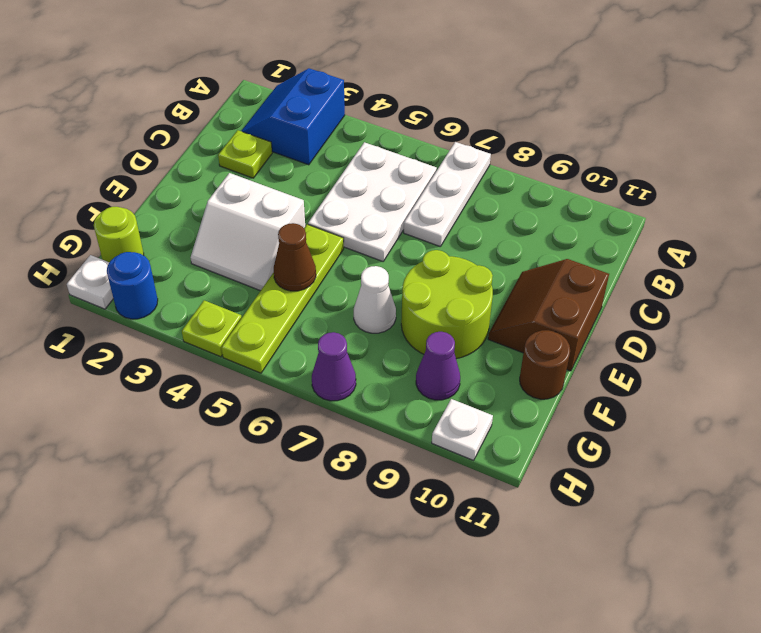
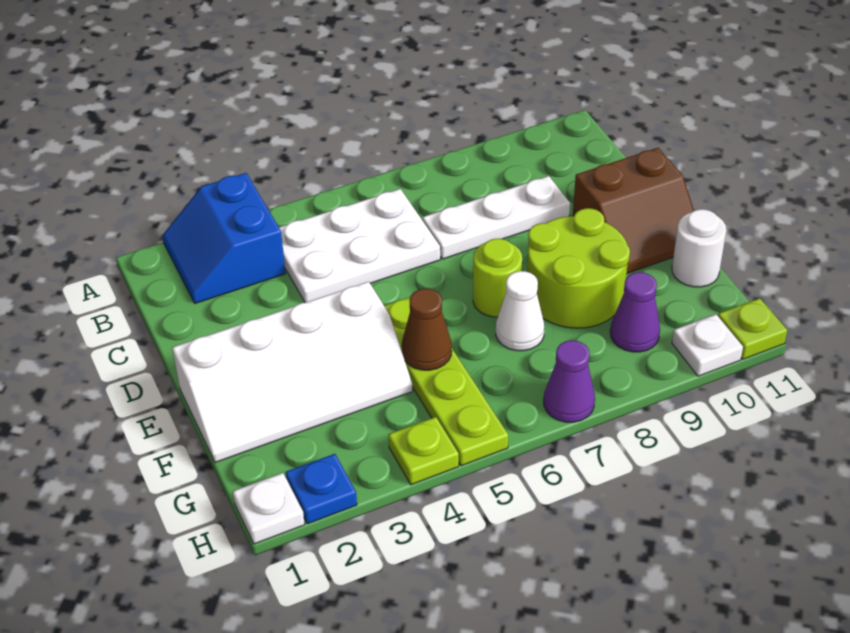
white 1x3 plate [404,142,491,247] -> white 1x3 plate turned to [423,176,570,259]
white 2x3 plate [308,142,437,261] -> white 2x3 plate turned to [279,189,440,303]
lime 1x1 plate [218,130,272,178] -> lime 1x1 plate moved to [718,298,787,359]
brown 2x2 slope [488,259,609,371] -> brown 2x2 slope turned to [573,148,694,273]
white 2x2 slope [191,173,305,291] -> white 2x4 slope [172,282,413,463]
brown 1x1 round brick [520,330,570,399] -> white 1x1 round brick [672,209,726,287]
lime 1x1 round brick [94,207,144,262] -> lime 1x1 round brick moved to [473,239,522,317]
blue 1x1 round brick [107,252,158,319] -> blue 1x1 plate [286,454,357,524]

